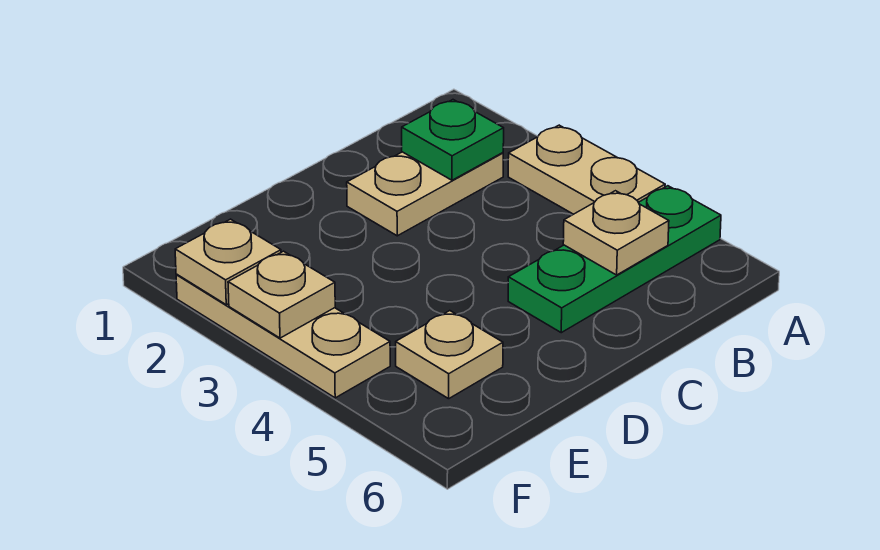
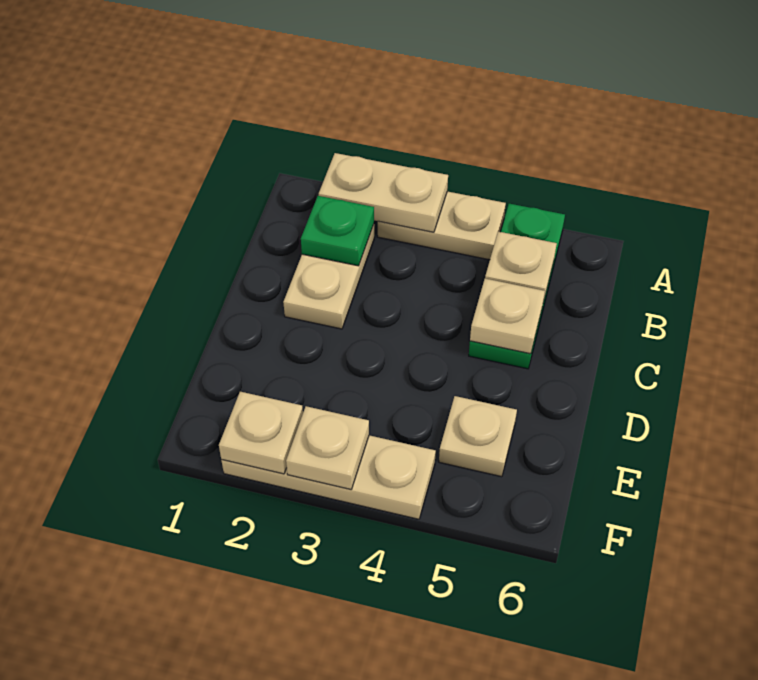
none -> tan 1x2 plate [319,153,448,232]
none -> tan 1x1 plate [470,279,545,354]

